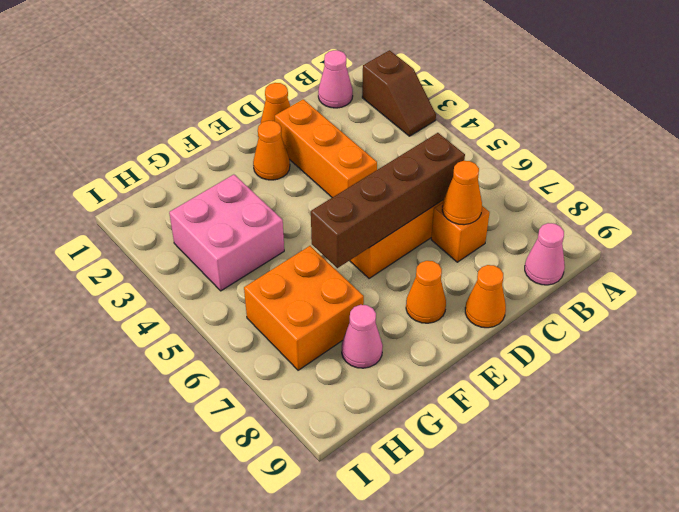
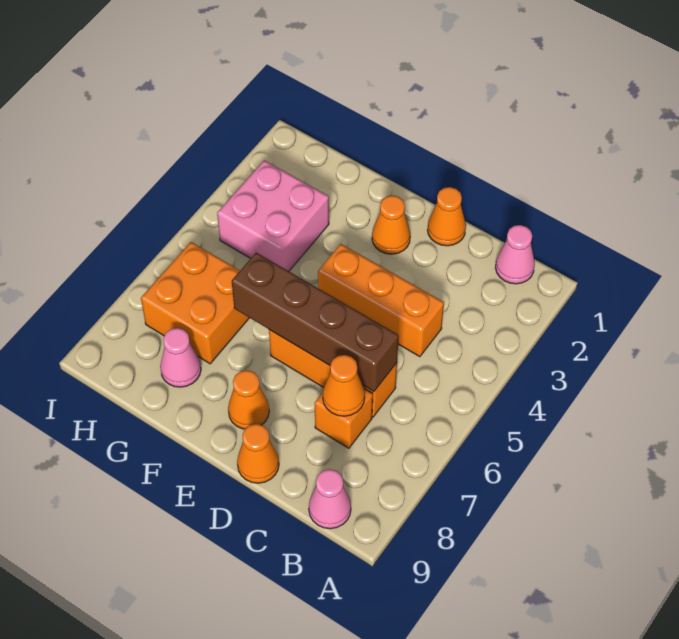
brown 1x2 slope [362,50,436,136] -> none
orange 1x3 brick [275,99,377,197] -> orange 1x3 brick turned to [318,244,444,357]

